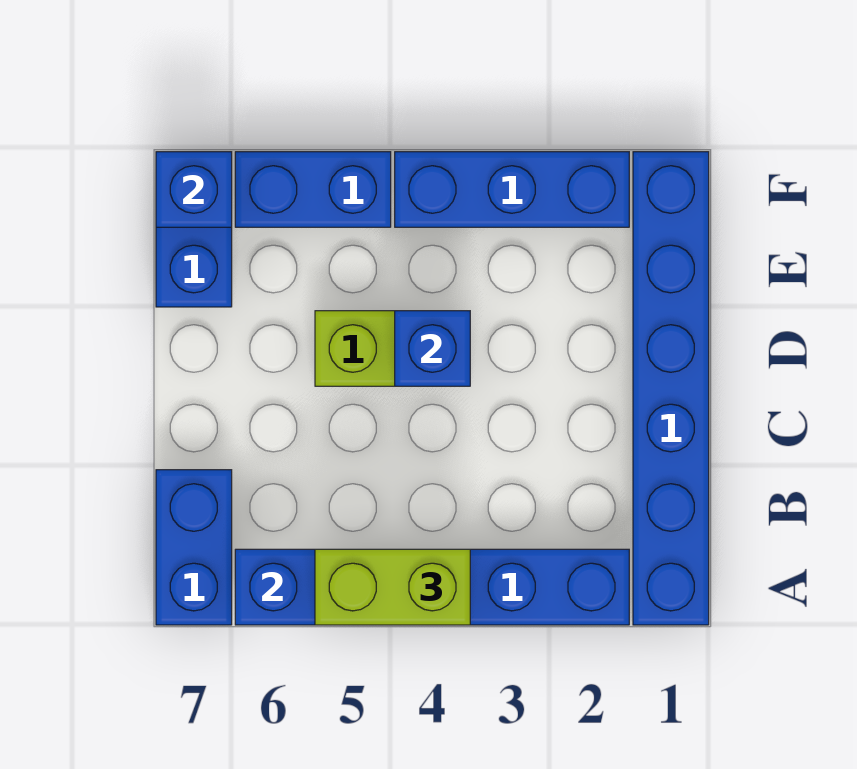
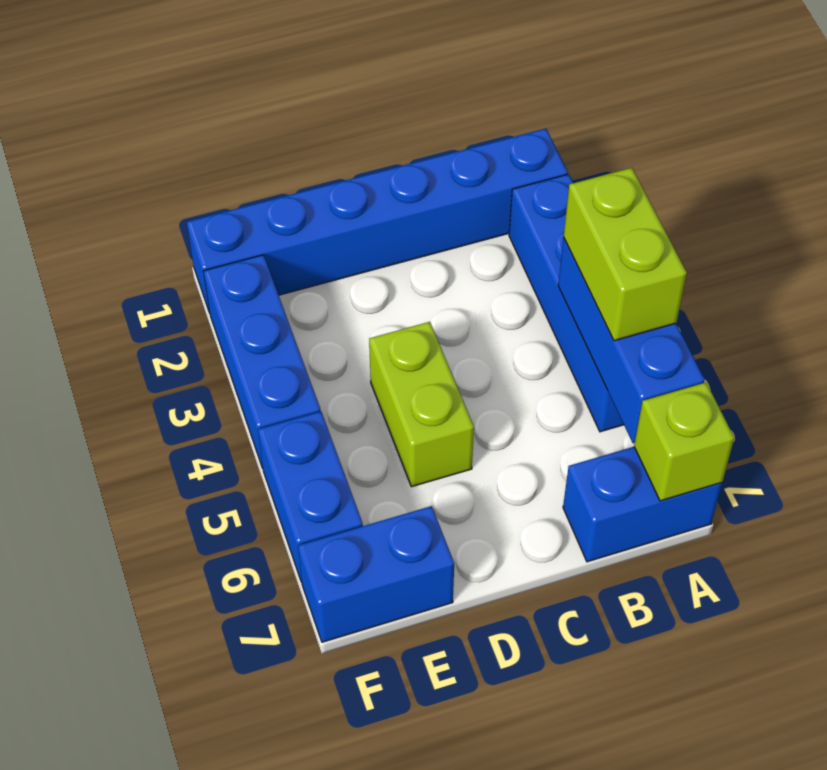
none -> lime 1x1 brick [634,383,734,501]
blue 1x1 brick [395,311,470,386] -> none
blue 1x1 brick [156,152,232,227] -> none

